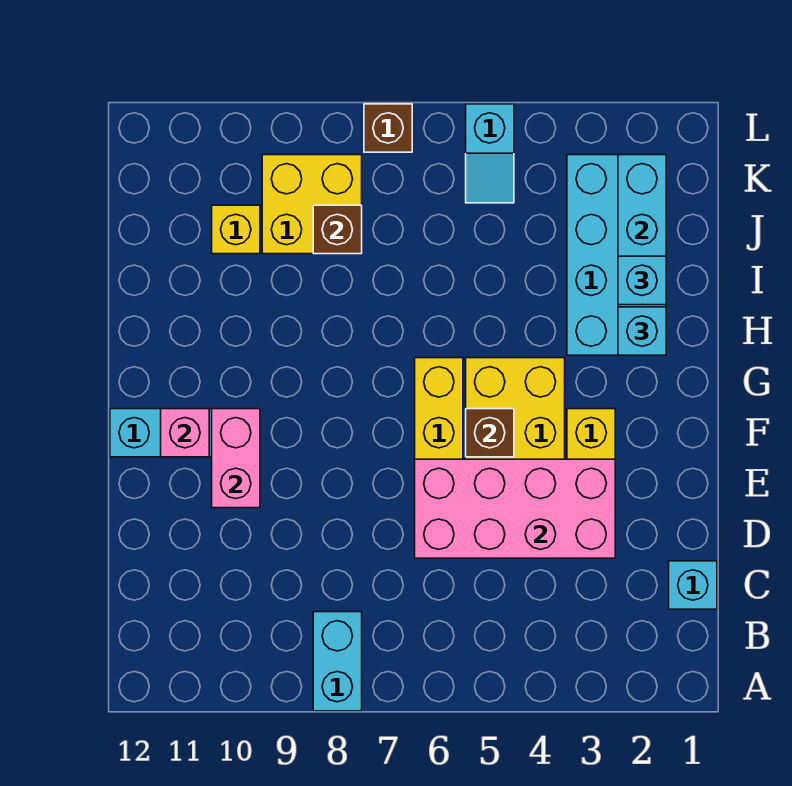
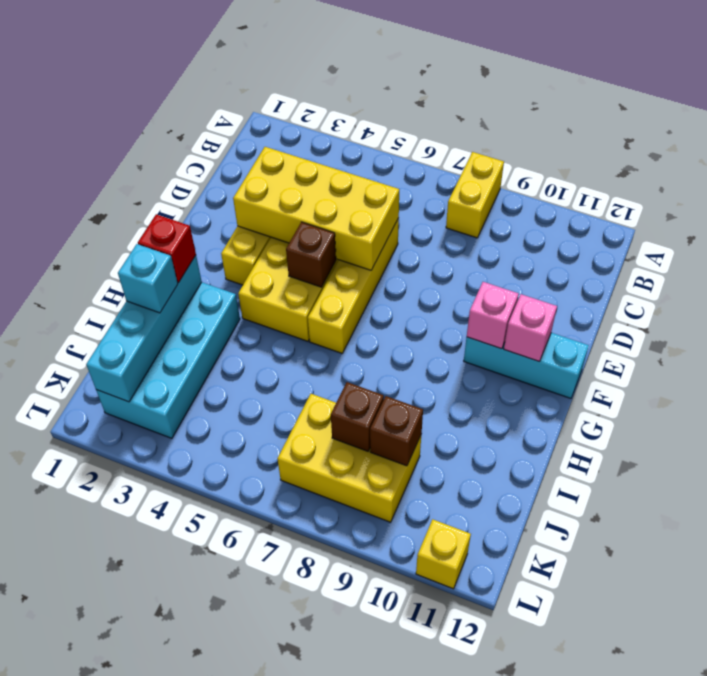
cyan 1x2 brick [313,612,362,711] -> yellow 1x2 brick [446,152,504,238]
cyan 1x1 brick [669,561,717,609] -> none
pink 2x4 brick [415,459,615,558] -> yellow 2x4 brick [233,147,399,270]
pink 1x2 brick [212,409,260,508] -> pink 1x1 brick [467,282,519,349]
cyan 1x1 brick [618,307,666,355] -> red 1x1 brick [138,214,196,282]
yellow 2x2 brick [262,155,362,254] -> yellow 2x3 brick [277,394,421,522]
yellow 1x1 brick [212,205,260,254] -> yellow 1x1 brick moved to [416,519,471,589]
cyan 1x2 slope [466,104,514,203] -> none
brown 1x1 brick [364,104,412,152] -> brown 1x1 brick moved to [370,396,423,466]

